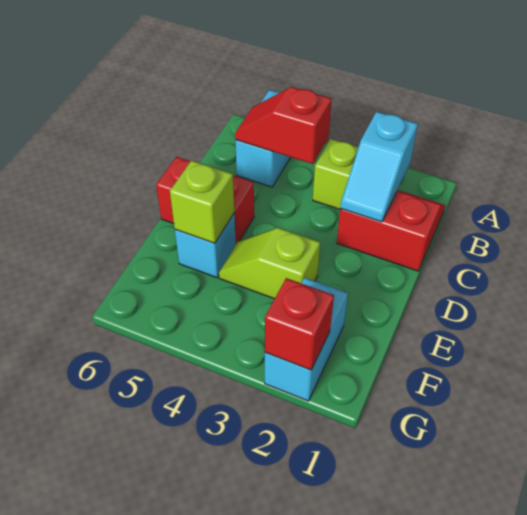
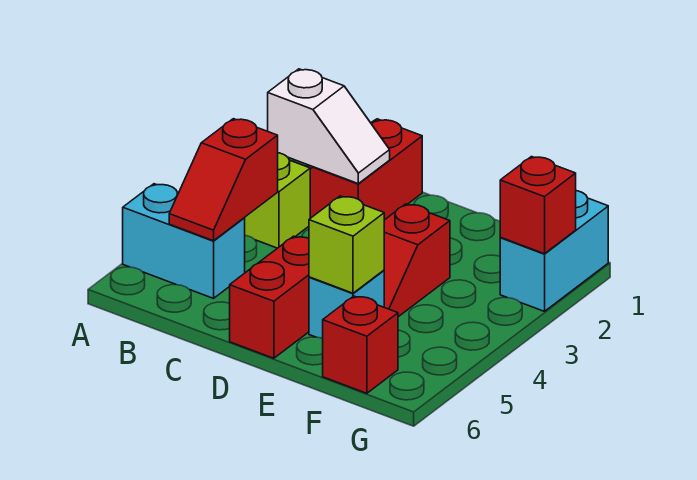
cyan 1x2 slope [341,112,418,222] -> white 1x2 slope [268,69,390,184]
lime 1x2 slope [219,228,320,299] -> red 1x2 slope [384,204,450,317]
cyan 1x2 brick [265,278,348,401] -> cyan 1x2 brick turned to [500,191,608,311]
none -> red 1x1 brick [323,296,398,393]

